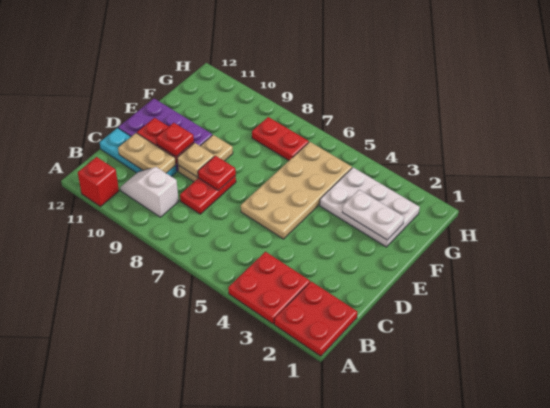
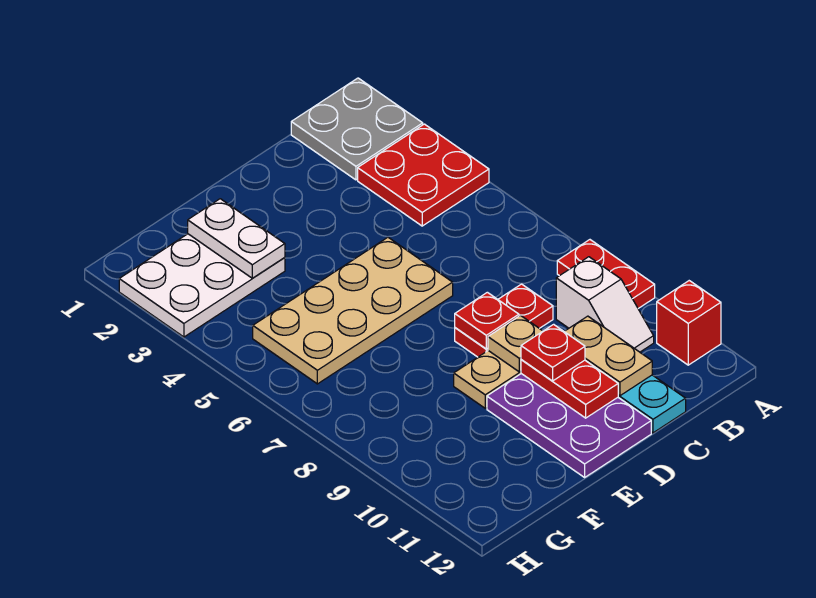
red 2x2 plate [274,282,357,356] -> grey 2x2 plate [291,78,423,180]
white 2x3 plate [320,167,420,247] -> white 2x3 plate turned to [119,234,285,337]
red 1x2 plate [252,117,309,160] -> red 1x2 plate moved to [557,240,655,308]

